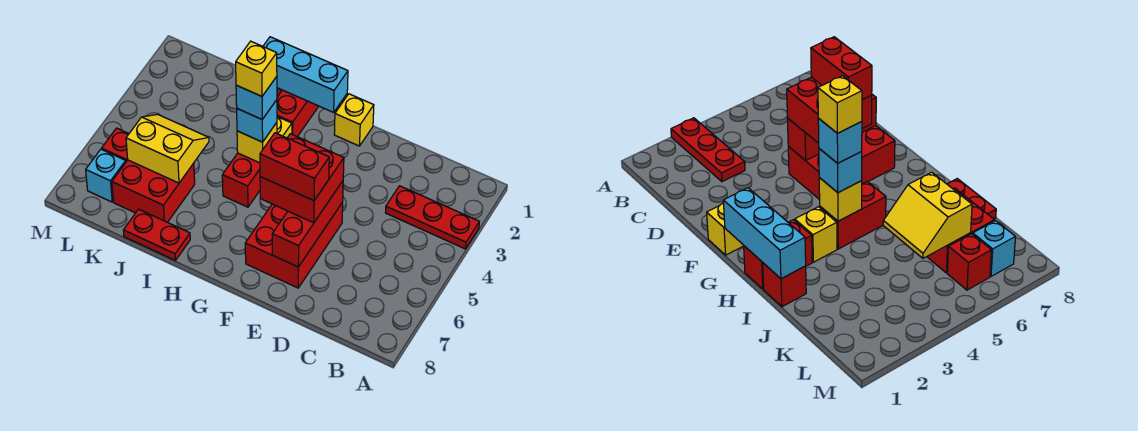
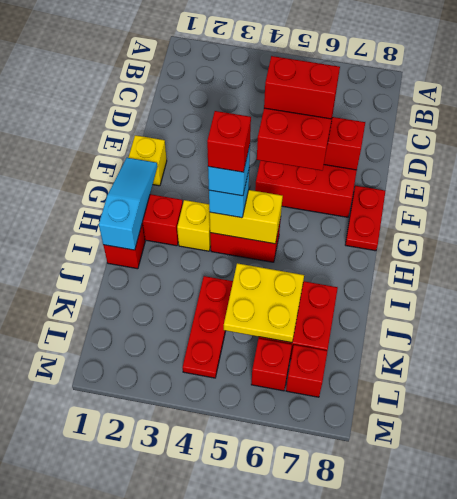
red 1x3 plate [386,186,479,249] -> red 1x3 plate moved to [183,276,233,378]
red 1x2 brick [260,133,329,201] -> red 1x2 brick turned to [264,56,340,119]
cyan 1x3 brick [263,37,348,112] -> cyan 1x3 slope [99,158,157,250]
yellow 1x1 brick [237,123,277,163] -> yellow 1x2 brick [210,190,283,244]
yellow 1x1 brick [236,41,277,96] -> red 1x1 brick [207,111,251,172]
red 1x2 plate [123,209,190,261] -> red 1x2 plate moved to [345,186,385,251]
yellow 2x2 slope [126,114,209,183] -> yellow 2x2 plate [224,263,304,343]
cyan 1x1 brick [86,149,126,202] -> red 1x1 brick [286,345,327,397]

